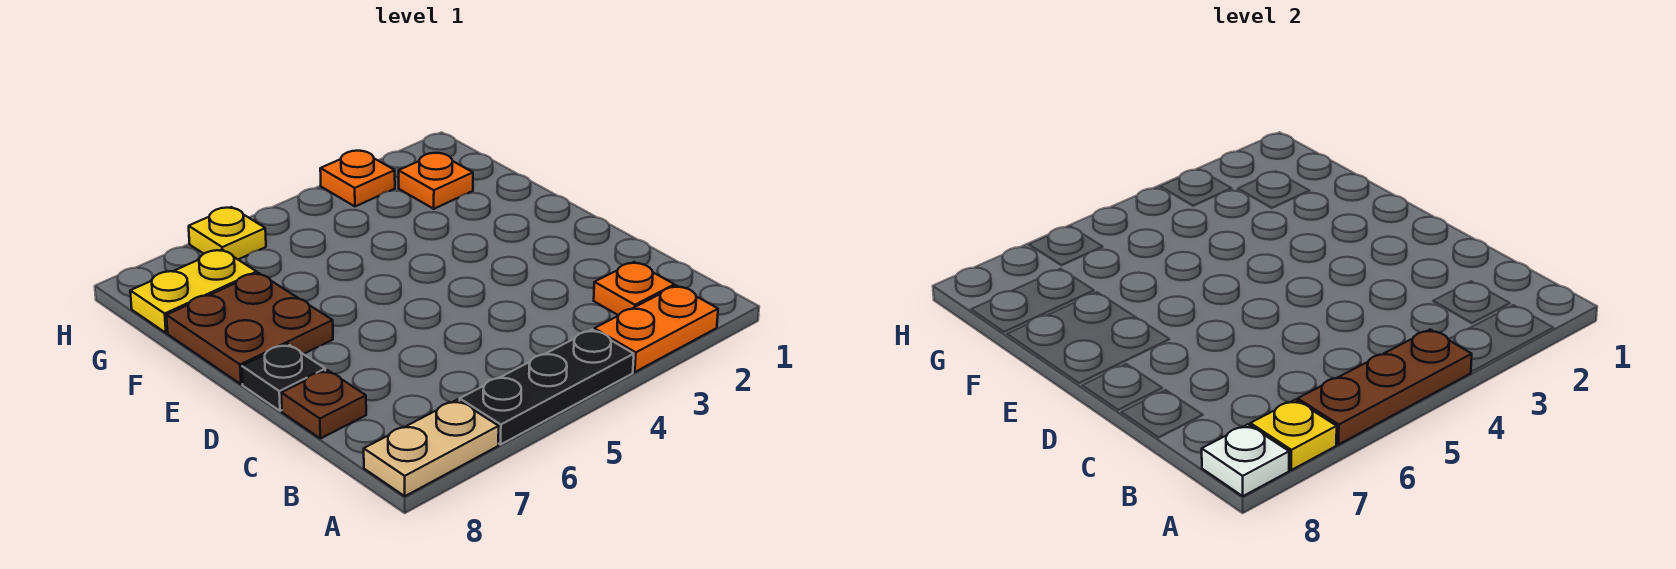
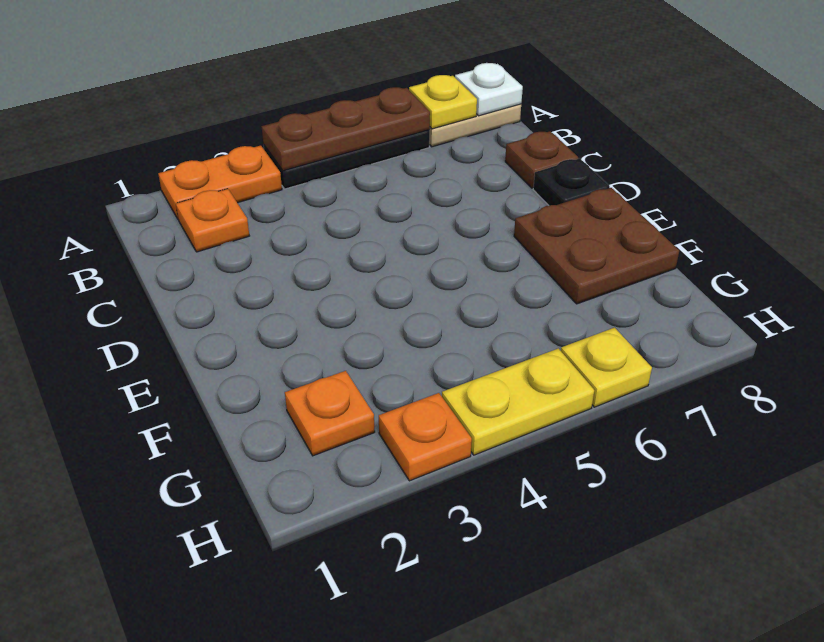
yellow 1x2 plate [130,250,257,333] -> yellow 1x2 plate moved to [442,348,594,455]

